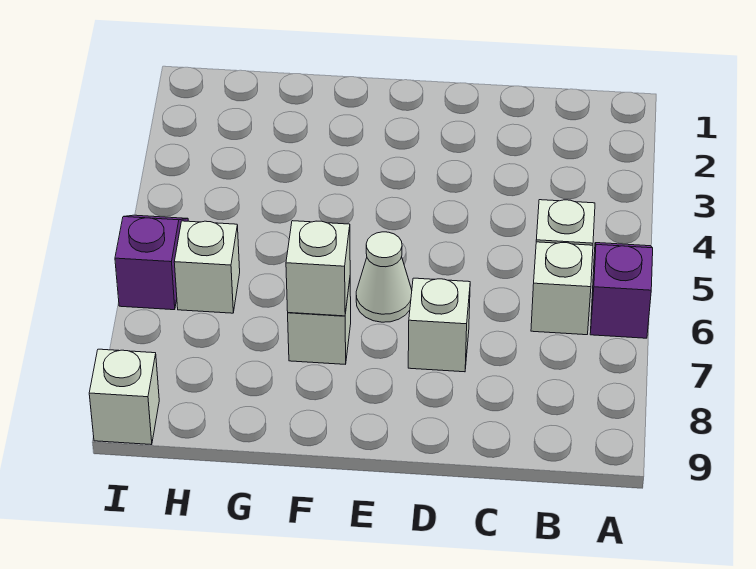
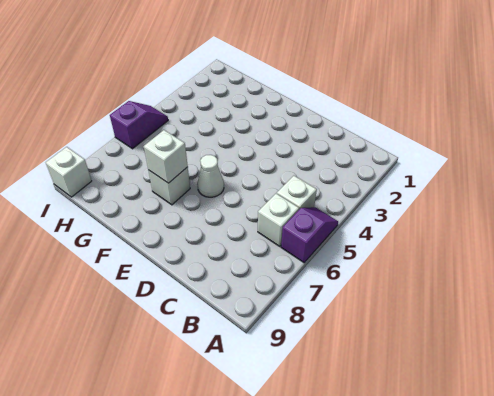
white 1x1 brick [408,278,470,372] -> none
white 1x1 brick [174,221,240,313] -> none

